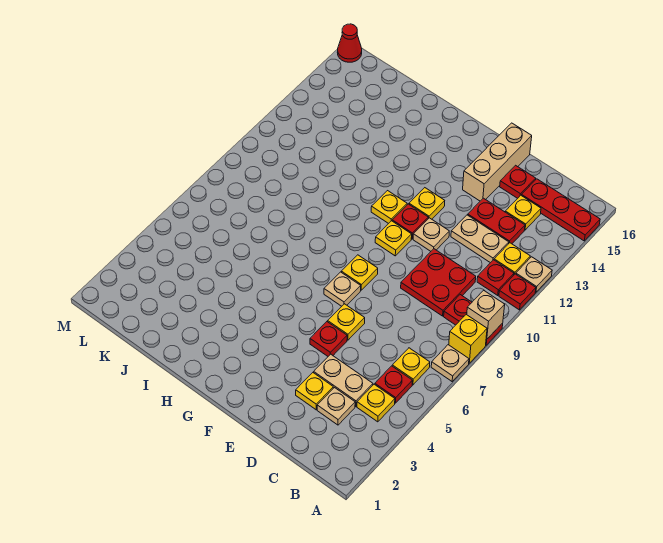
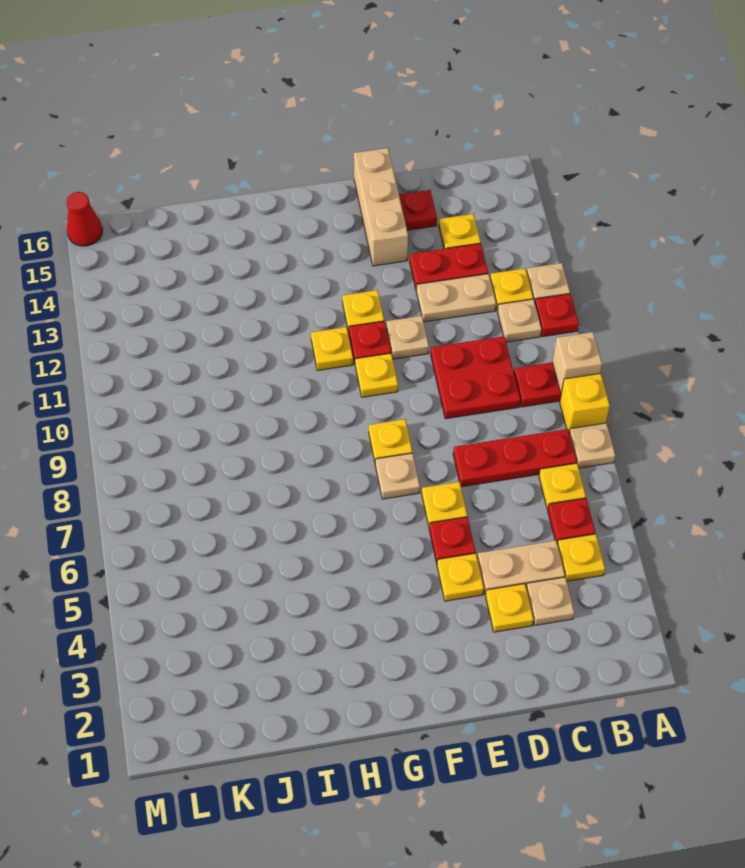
red 1x3 plate [521,179,600,241] -> red 1x3 plate moved to [453,429,577,487]
red 1x1 plate [477,260,514,295] -> tan 1x1 plate [497,299,542,342]
none -> yellow 1x1 plate [437,553,484,601]

